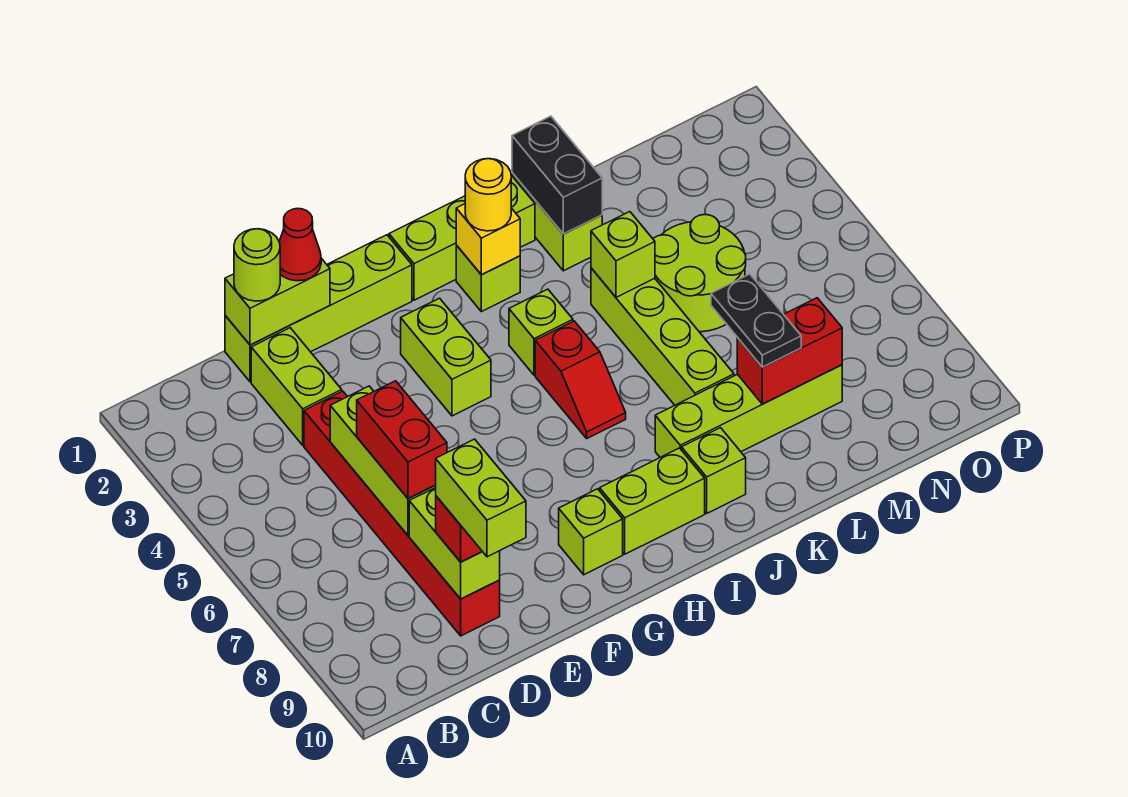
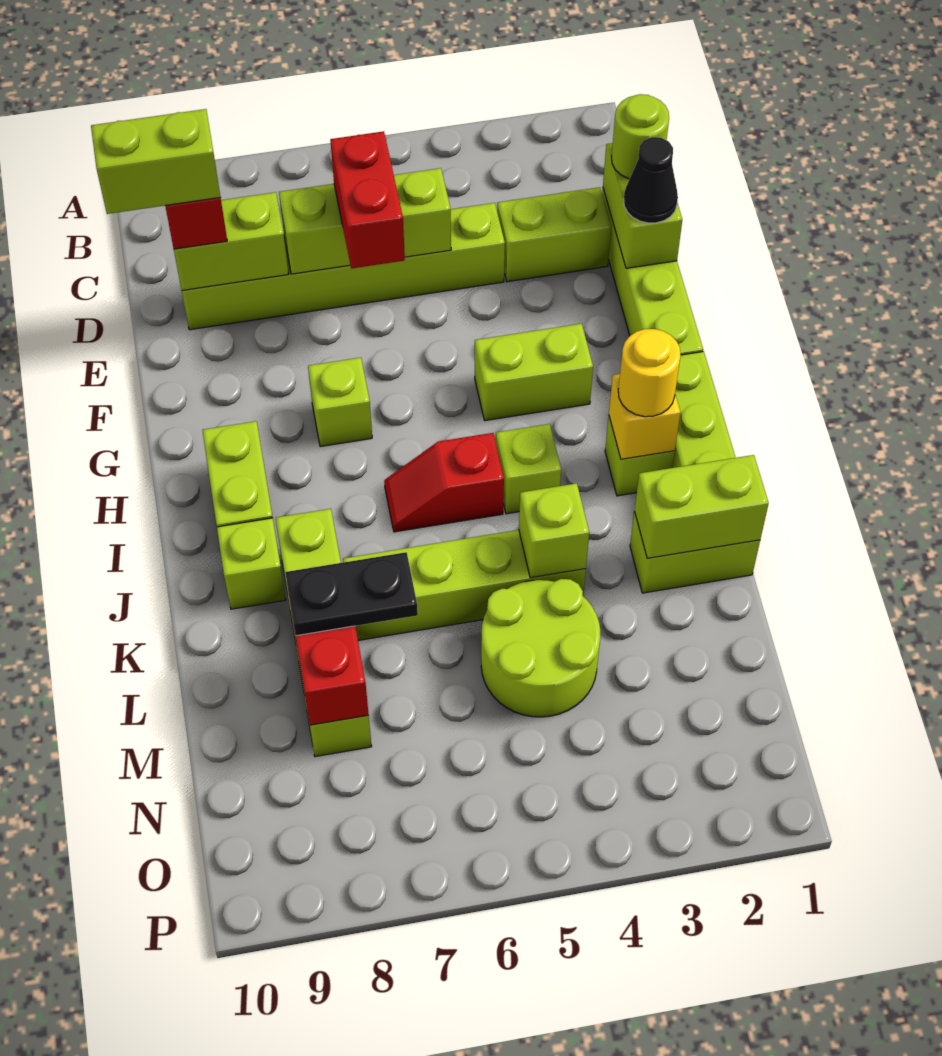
red 1x6 brick [304,391,500,636] -> lime 1x6 brick [182,203,505,330]
red 1x2 brick [357,381,447,499] -> red 1x2 brick turned to [330,131,405,269]
red 1x1 cone [279,208,321,281] -> black 1x1 cone [624,137,678,223]
lime 1x1 brick [559,489,623,575] -> lime 1x1 brick moved to [308,358,372,447]
black 1x2 brick [512,116,602,234] -> lime 1x2 brick [634,455,769,558]

